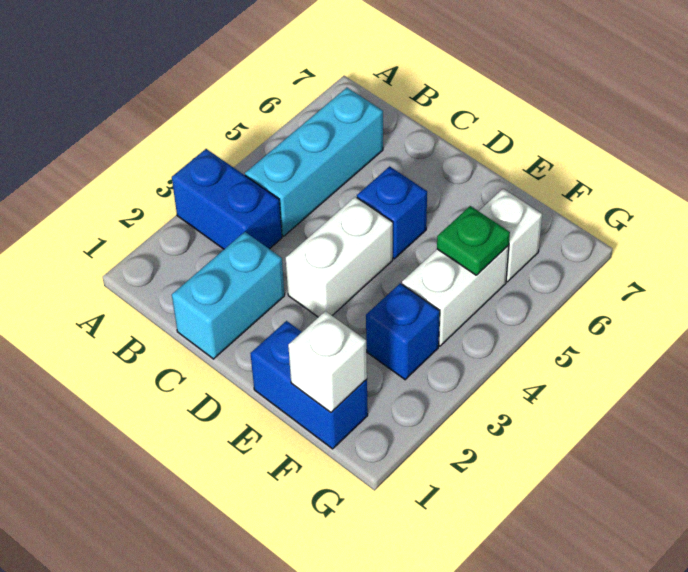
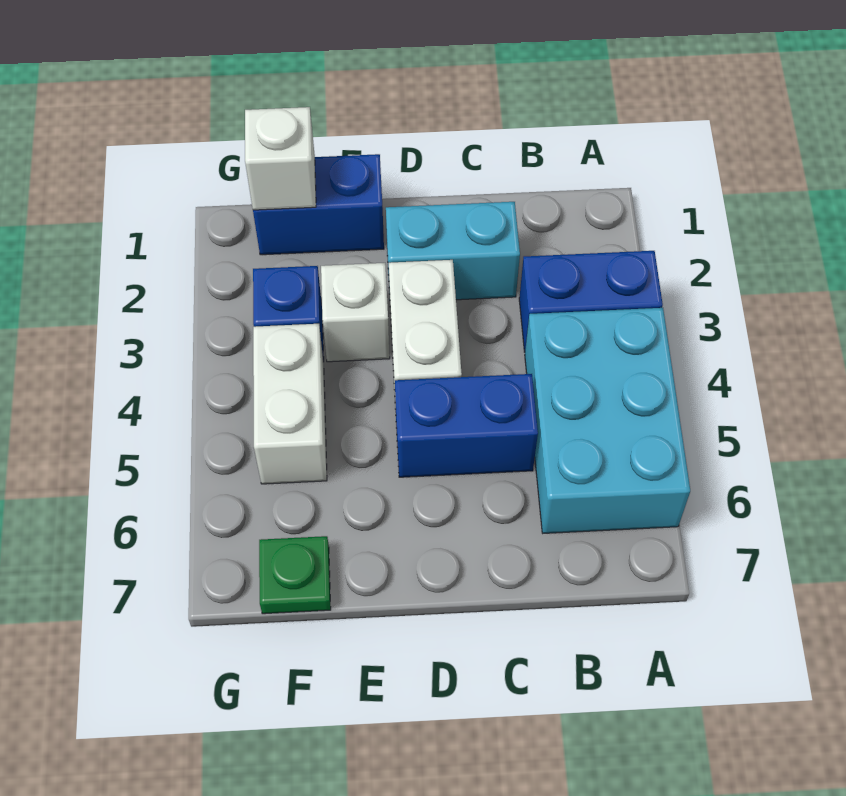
cyan 1x3 brick [245,88,383,236] -> cyan 2x3 brick [525,308,690,533]
cyan 1x2 brick [172,232,285,359] -> cyan 1x2 brick turned to [386,202,520,300]
blue 1x1 brick [357,166,427,259] -> blue 1x2 brick [395,374,538,477]
green 1x1 plate [437,206,510,275] -> green 1x1 plate moved to [259,536,331,614]
white 1x1 brick [479,189,542,282] -> white 1x1 brick moved to [321,263,390,362]

